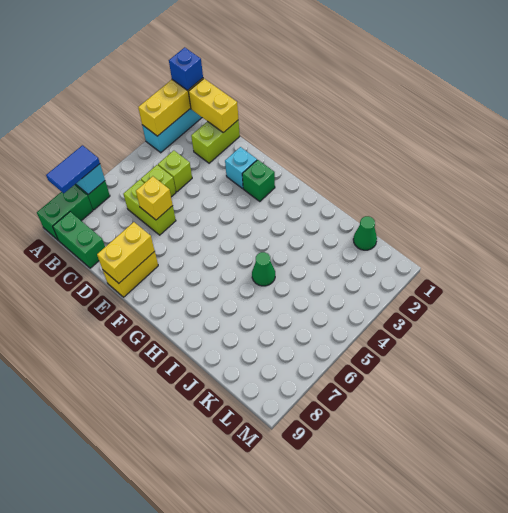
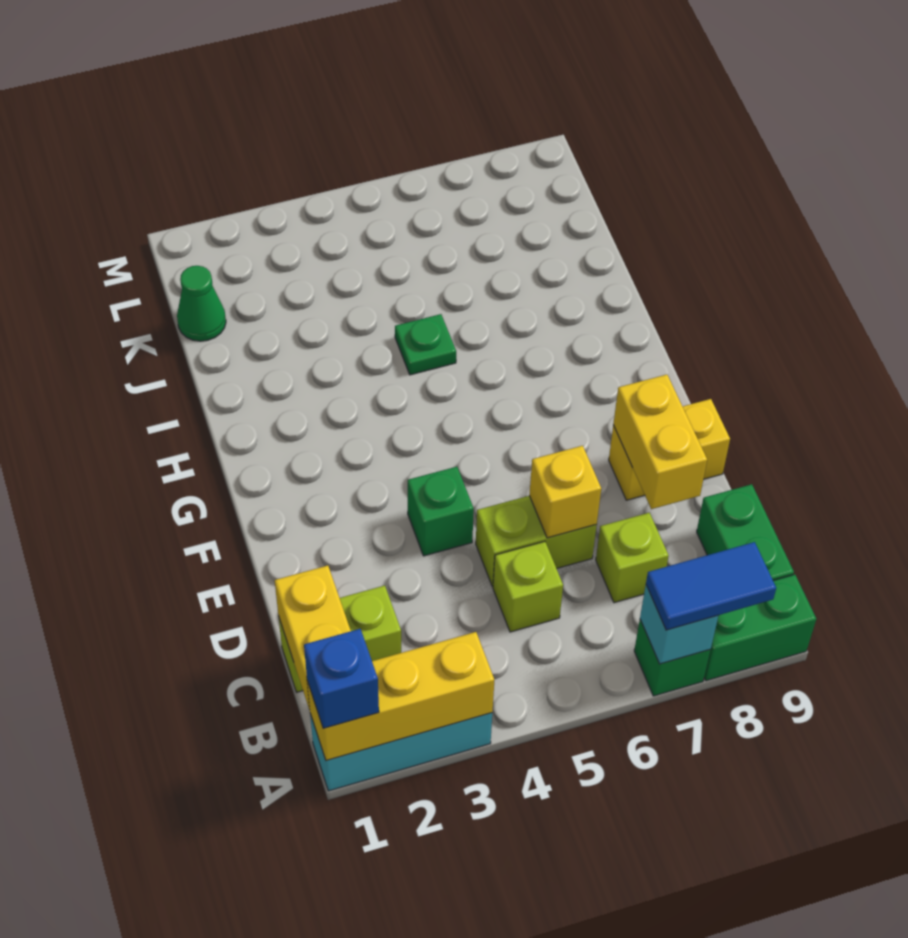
lime 1x1 brick [158,151,192,192] -> lime 1x1 brick moved to [596,513,669,603]
lime 1x2 brick [123,180,176,235] -> lime 1x2 brick turned to [476,496,597,586]
cyan 1x1 brick [225,147,257,188] -> none
yellow 1x2 brick [97,222,155,283] -> yellow 1x2 brick turned to [613,375,707,509]
green 1x1 brick [242,160,275,202] -> green 1x1 brick moved to [408,467,474,556]
green 1x1 cone [252,252,275,286] -> green 1x1 plate [395,314,456,375]

